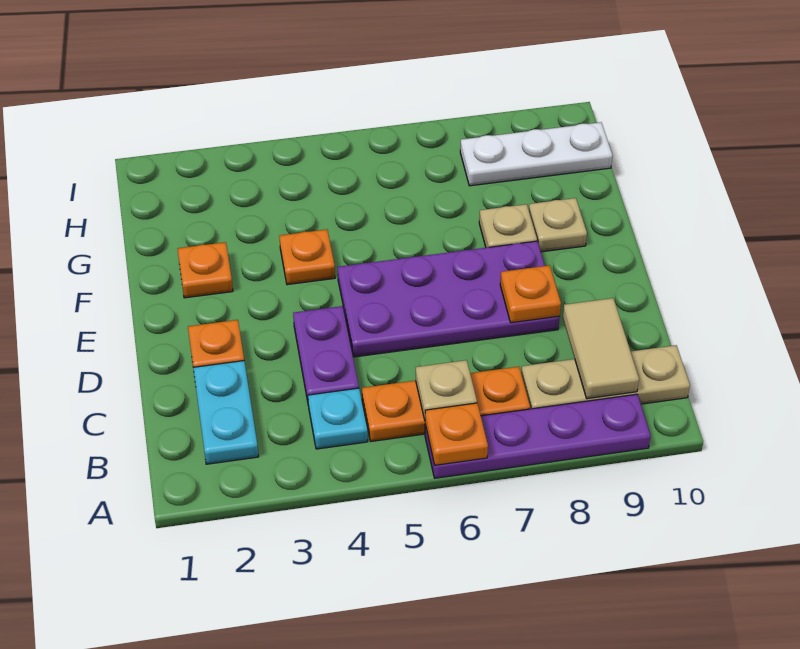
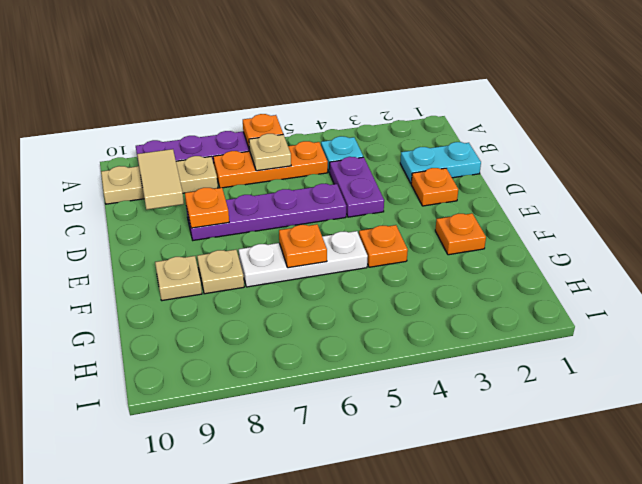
cyan 1x2 plate [193,361,259,464] -> cyan 1x2 plate turned to [400,142,481,183]
purple 2x4 plate [338,241,560,357] -> purple 1x4 plate [186,184,346,240]
none -> orange 1x1 plate [279,224,327,268]
white 1x3 plate [460,122,612,186] -> white 1x3 plate moved to [239,231,368,287]

